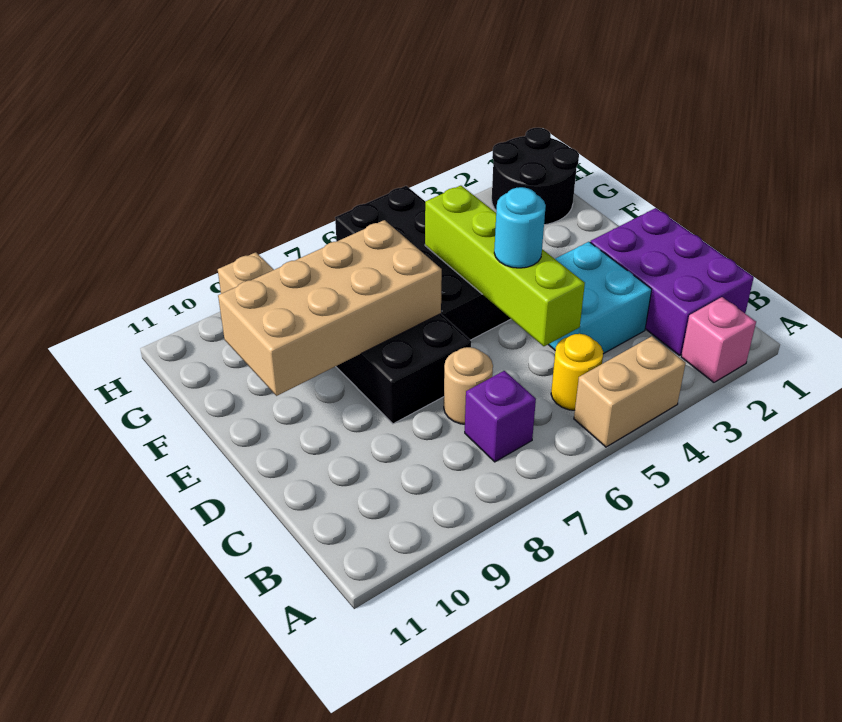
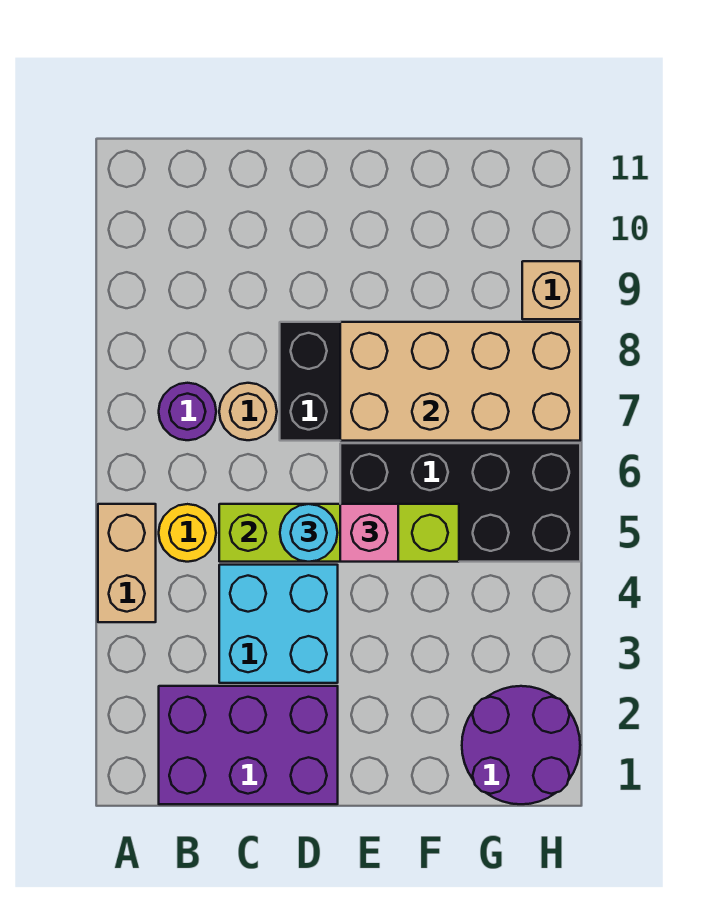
pink 1x1 brick [681,297,756,382] -> pink 1x1 brick moved to [340,504,398,562]
purple 1x1 brick [465,371,536,462] -> purple 1x1 round brick [159,383,216,440]
tan 2x4 brick [218,220,442,396] -> tan 2x4 brick turned to [340,322,580,441]
black 2x2 round brick [492,128,579,225] -> purple 2x2 round brick [462,686,580,804]

